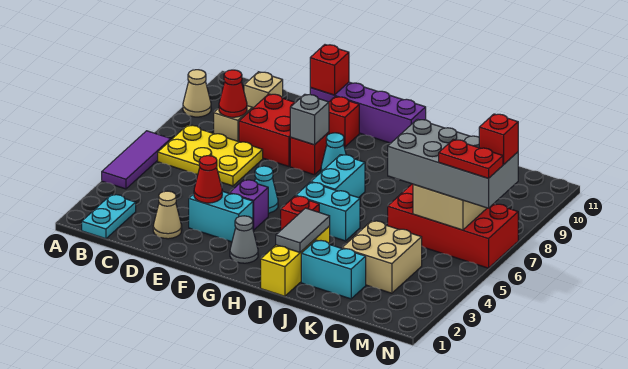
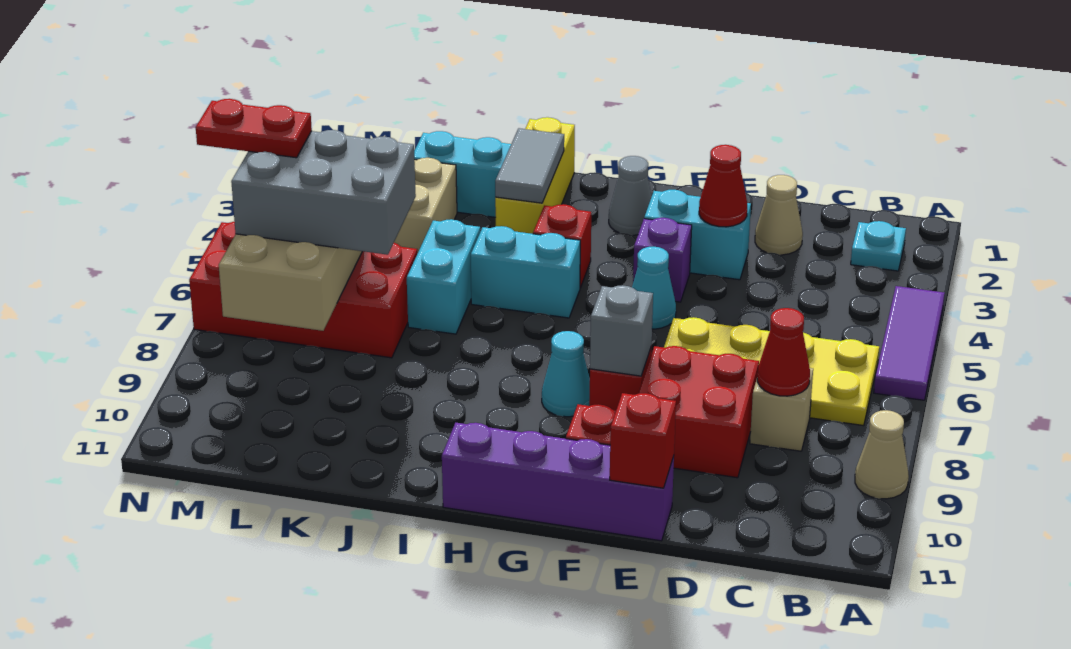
cyan 1x2 plate [82,194,136,239] -> cyan 1x1 plate [851,221,906,271]
yellow 2x3 plate [158,125,263,186] -> yellow 2x4 plate [664,317,879,426]
tan 1x1 brick [244,72,283,109] -> none
cyan 1x2 brick [311,155,365,198] -> cyan 1x2 brick moved to [407,219,480,334]
grey 2x4 brick [388,119,518,208] -> grey 2x3 brick [231,130,416,255]
red 1x1 brick [479,114,518,164] -> none

